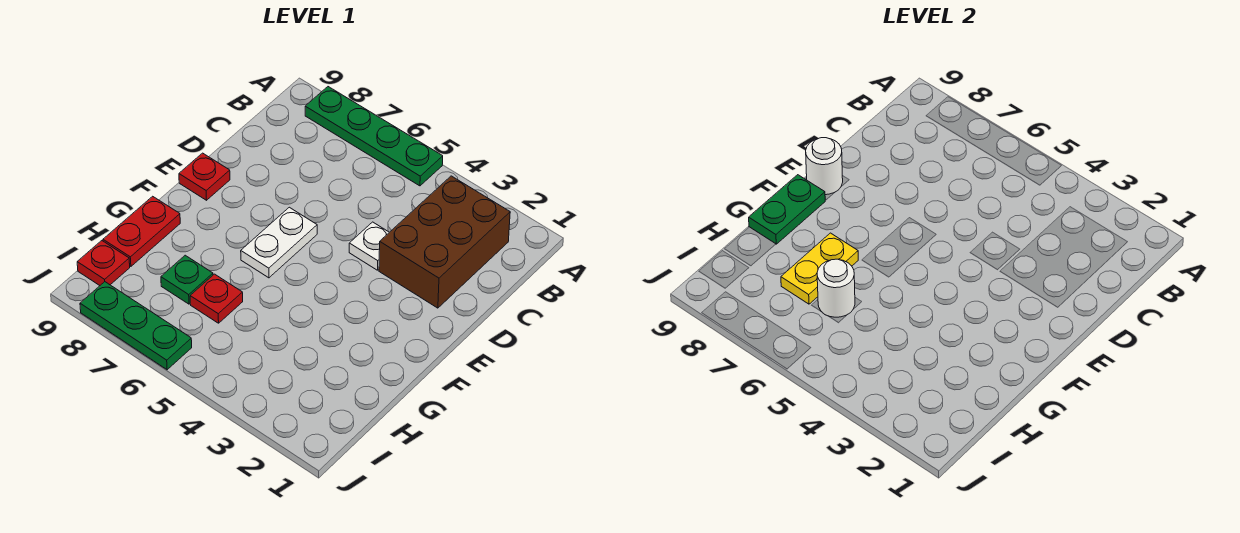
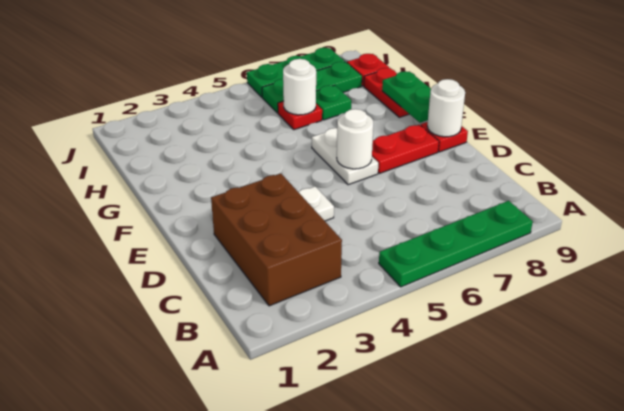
none -> white 1x1 round brick [337,109,373,169]
none -> red 1x2 plate [372,125,439,173]
yellow 1x2 plate [781,233,858,304] -> none
none -> green 1x3 plate [262,62,362,113]

